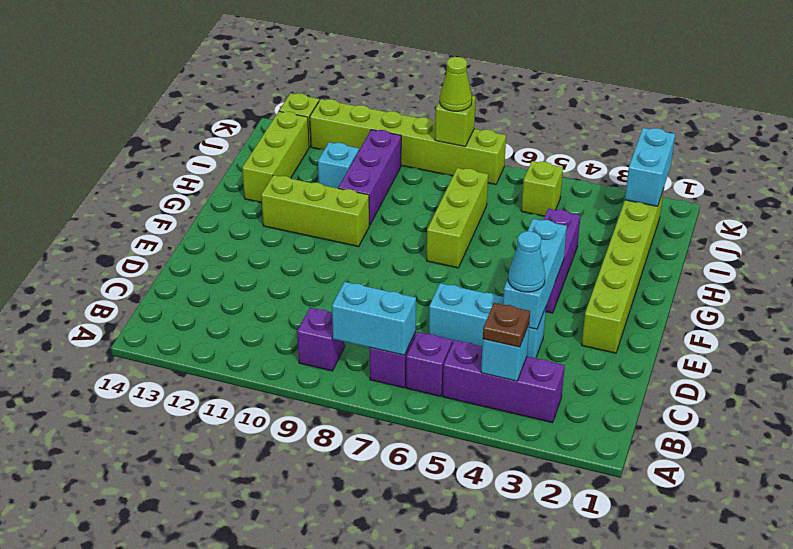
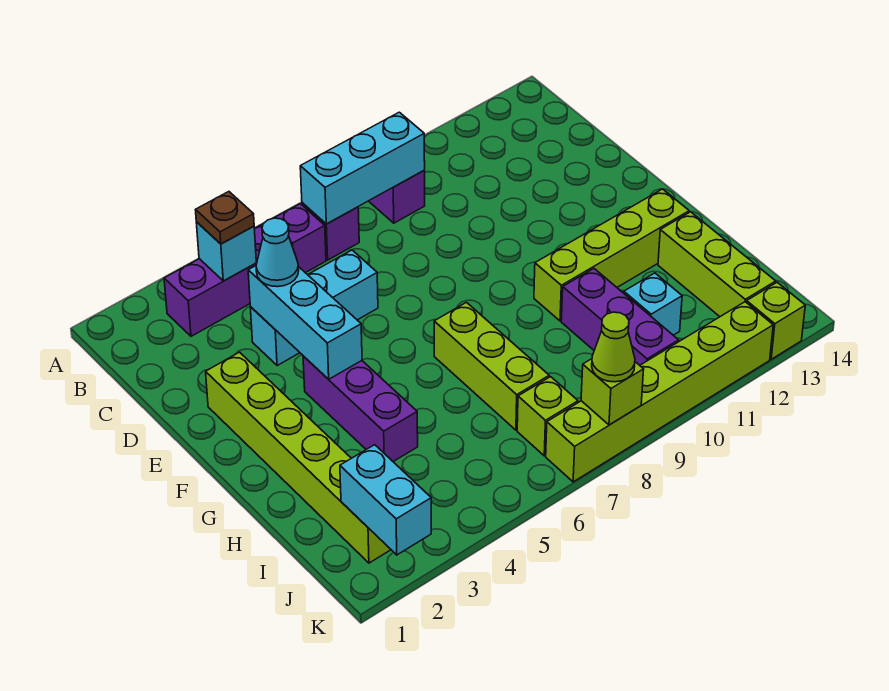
cyan 1x2 brick [332,282,416,355] -> cyan 1x3 brick [300,112,425,224]
lime 1x3 brick [261,175,369,247] -> lime 1x4 brick [534,189,689,321]
lime 1x1 brick [521,161,563,216] -> lime 1x1 brick moved to [517,377,578,456]

